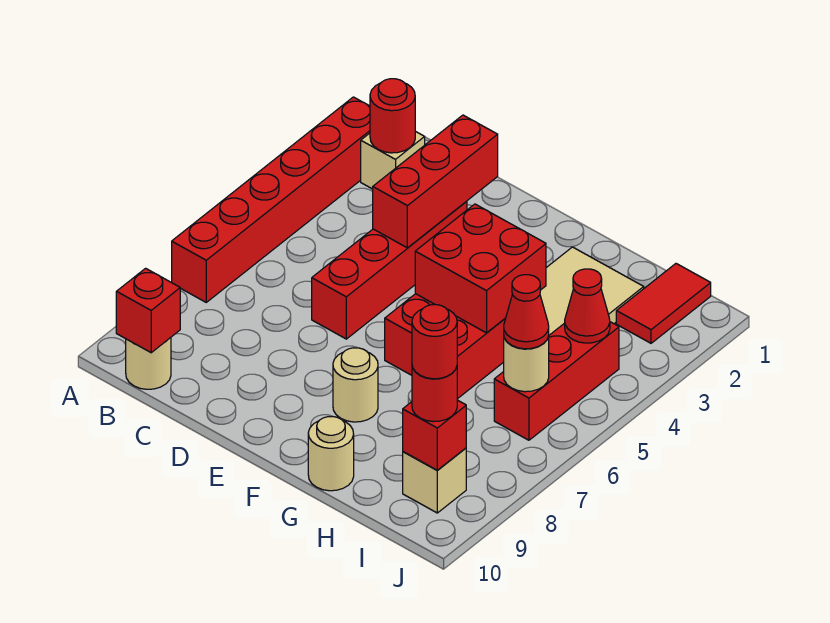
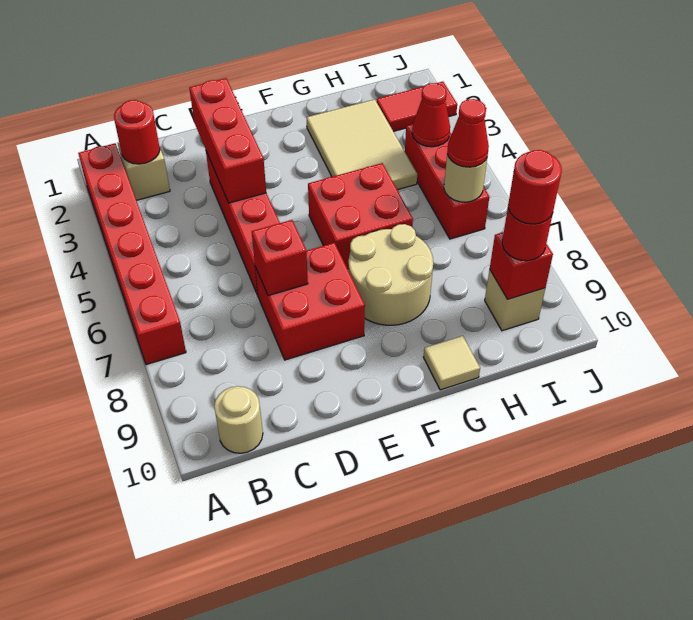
red 1x1 brick [116,268,180,353] -> red 1x1 brick moved to [252,220,308,296]
red 2x2 brick [415,204,546,333] -> red 2x2 brick moved to [255,243,365,360]
tan 1x1 round brick [333,348,378,422] -> tan 2x2 round brick [349,224,433,325]
tan 1x1 round brick [308,417,354,491] -> tan 1x1 tile [423,336,480,390]
red 1x2 tile [616,264,711,343] -> red 1x2 tile turned to [376,82,457,131]

